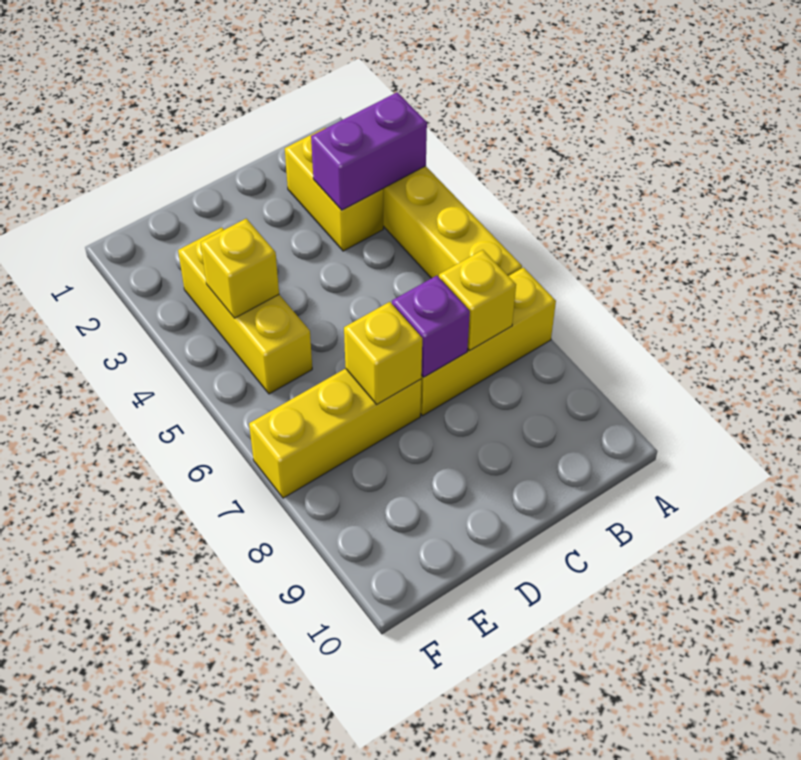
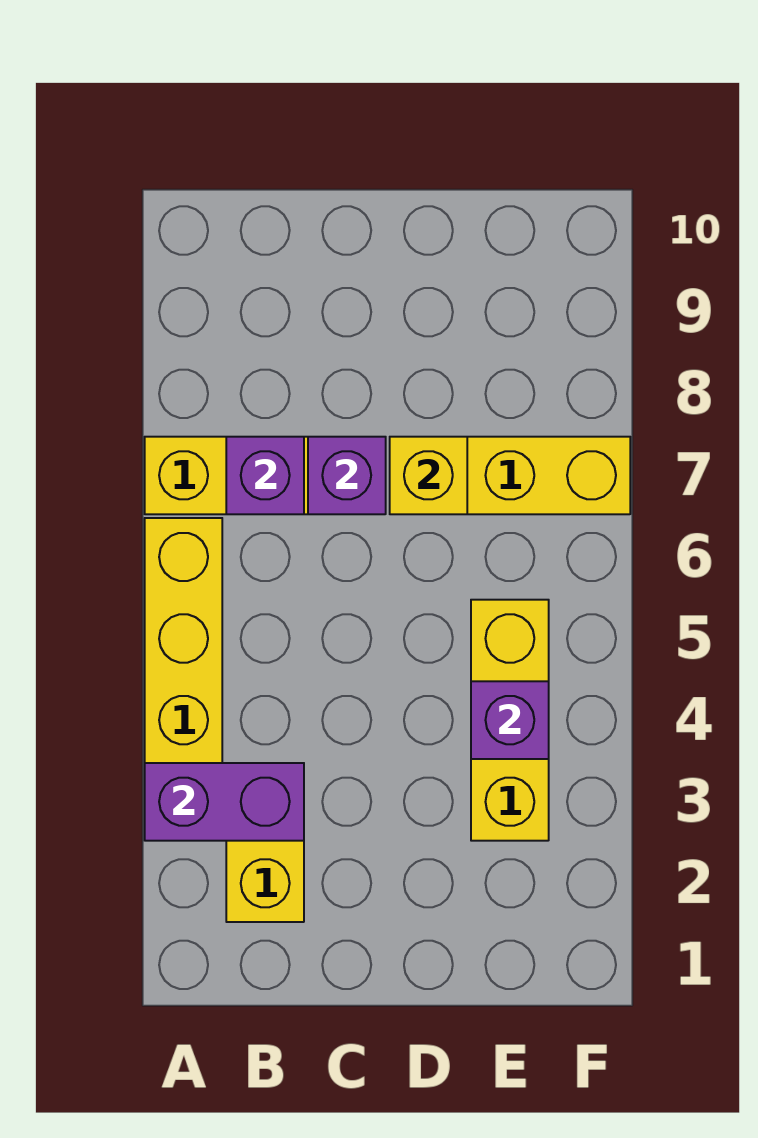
yellow 1x1 brick [439,250,516,351] -> purple 1x1 brick [226,437,304,514]
yellow 1x1 brick [201,219,279,318] -> purple 1x1 brick [471,681,549,759]

